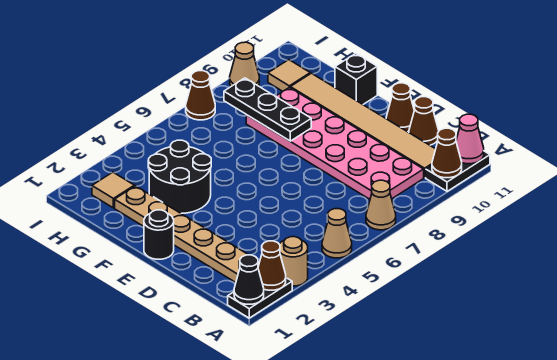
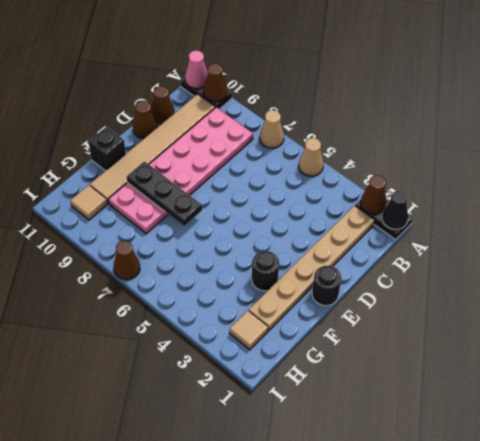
tan 1x1 round brick [279,237,308,286] -> none
black 2x2 round brick [149,140,211,213] -> black 1x1 round brick [252,251,279,291]
black 1x3 plate [224,78,311,141] -> black 1x3 plate turned to [127,162,202,226]
tan 1x1 cone [230,42,259,86] -> none

